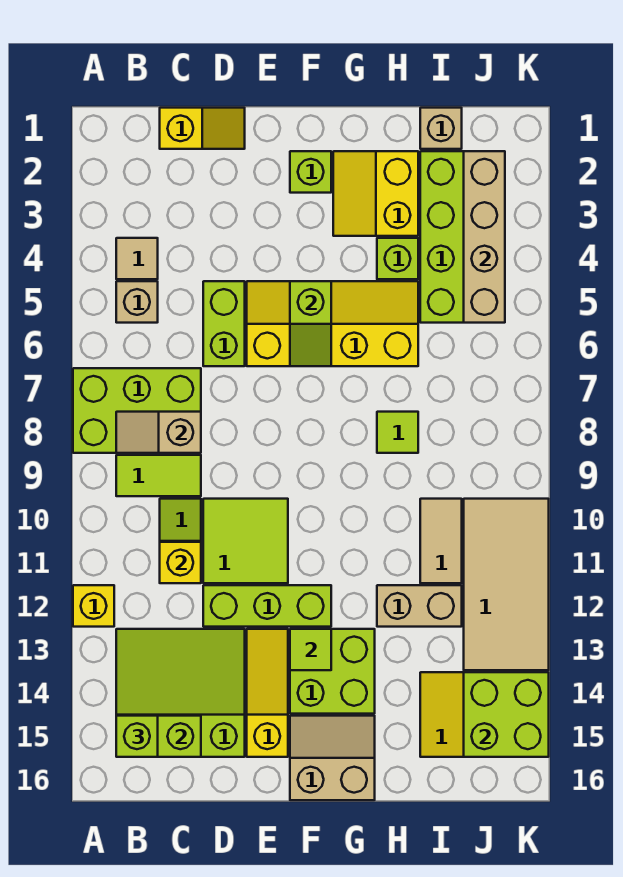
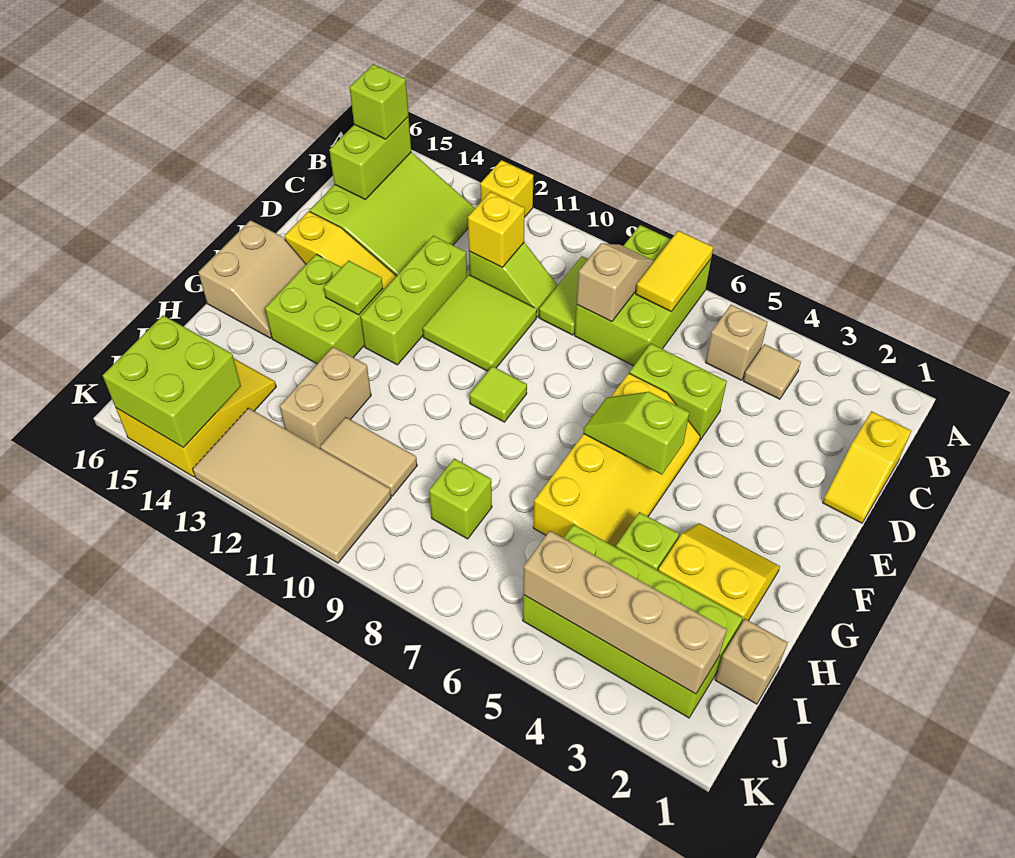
none -> yellow 1x2 tile [636,231,713,311]
lime 1x1 brick [290,151,331,193] -> lime 1x1 brick moved to [429,458,492,539]
lime 1x1 tile [377,412,418,453] -> lime 1x1 tile moved to [469,366,527,422]

